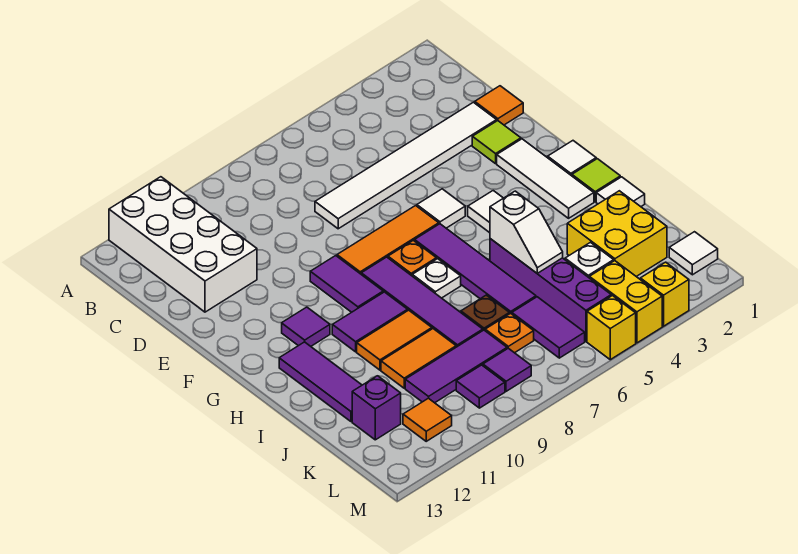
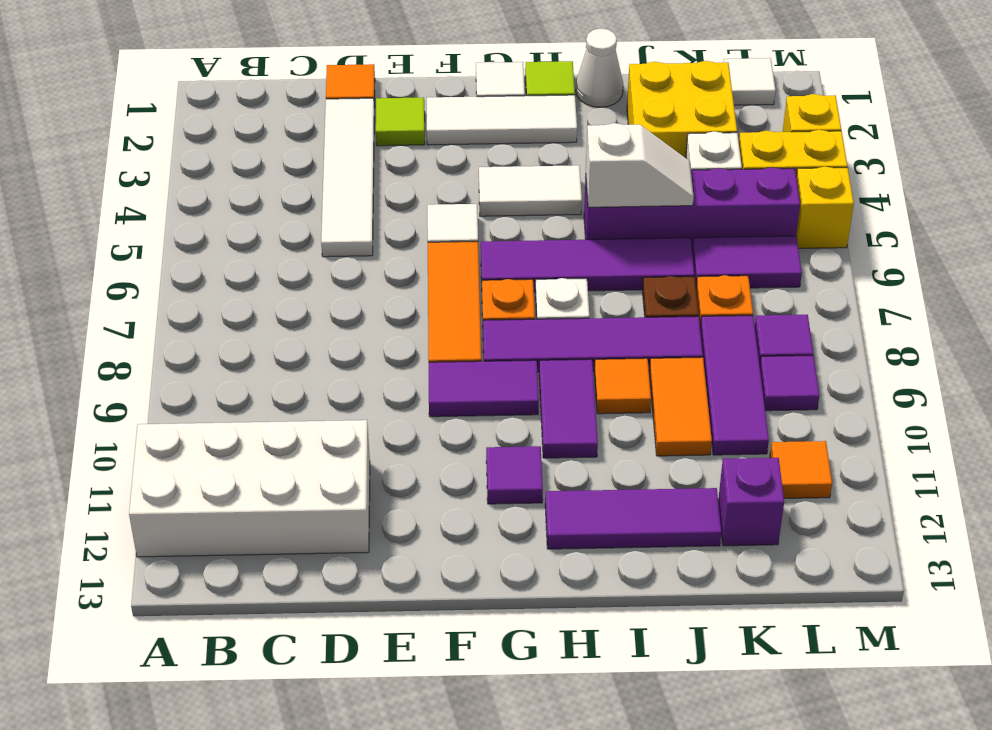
white 1x6 tile [315,102,497,229] -> white 1x4 tile [321,98,374,257]
white 1x1 tile [596,177,645,207] -> white 1x1 cone [576,29,623,107]
orange 1x2 tile [357,310,432,370] -> orange 1x1 tile [594,358,651,414]

